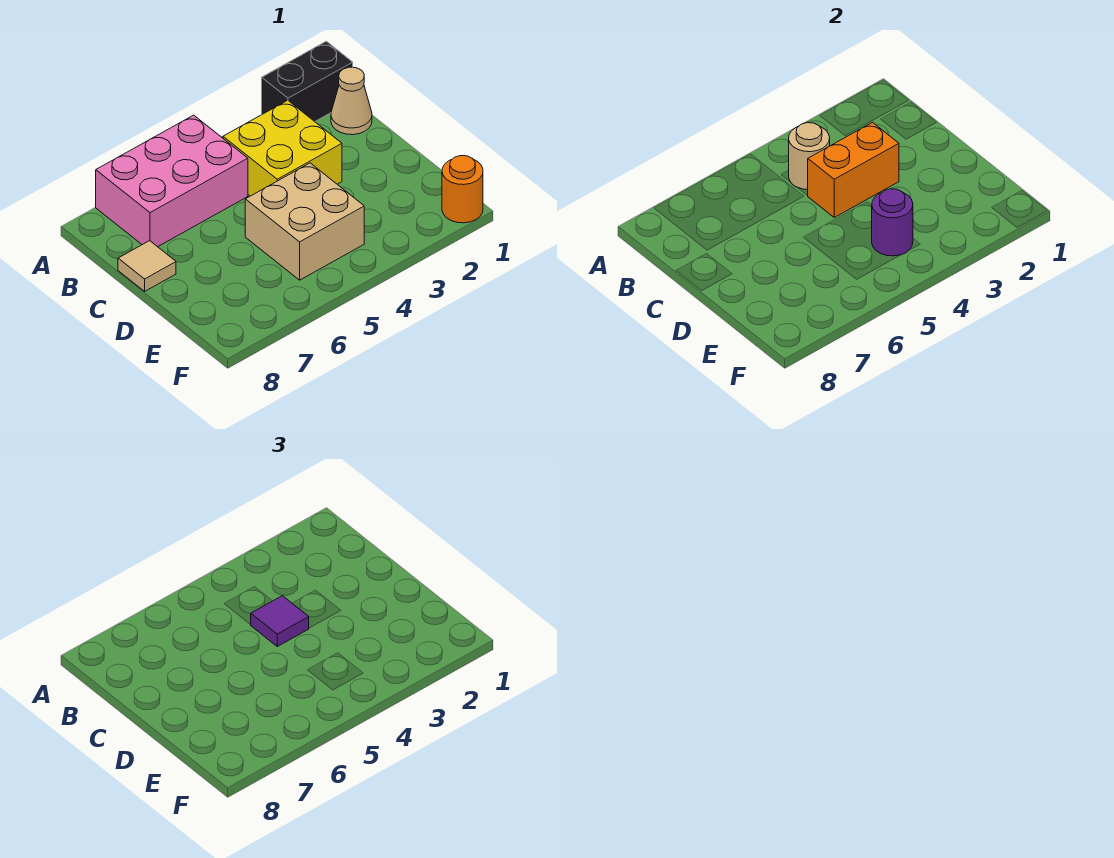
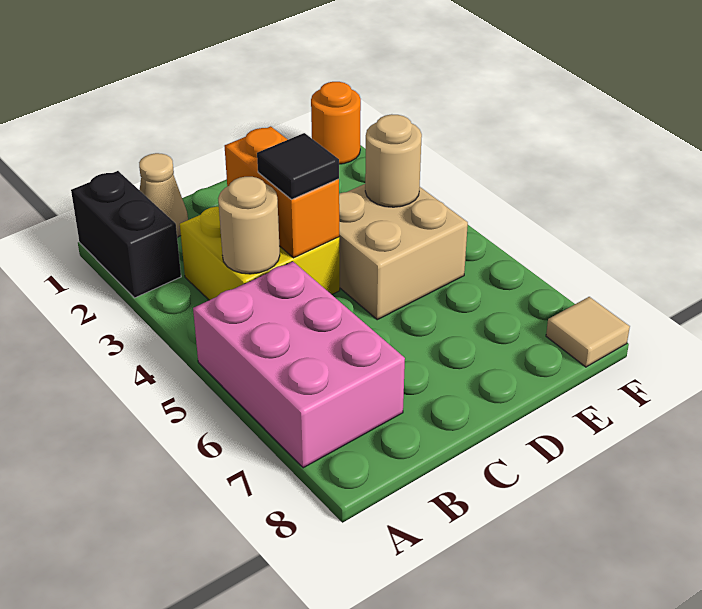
purple 1x1 tile [250,596,309,646] -> black 1x1 tile [257,133,339,199]
tan 1x1 tile [118,241,176,291] -> tan 1x1 tile moved to [546,297,630,367]
purple 1x1 round brick [872,189,913,256] -> tan 1x1 round brick [365,114,422,207]

